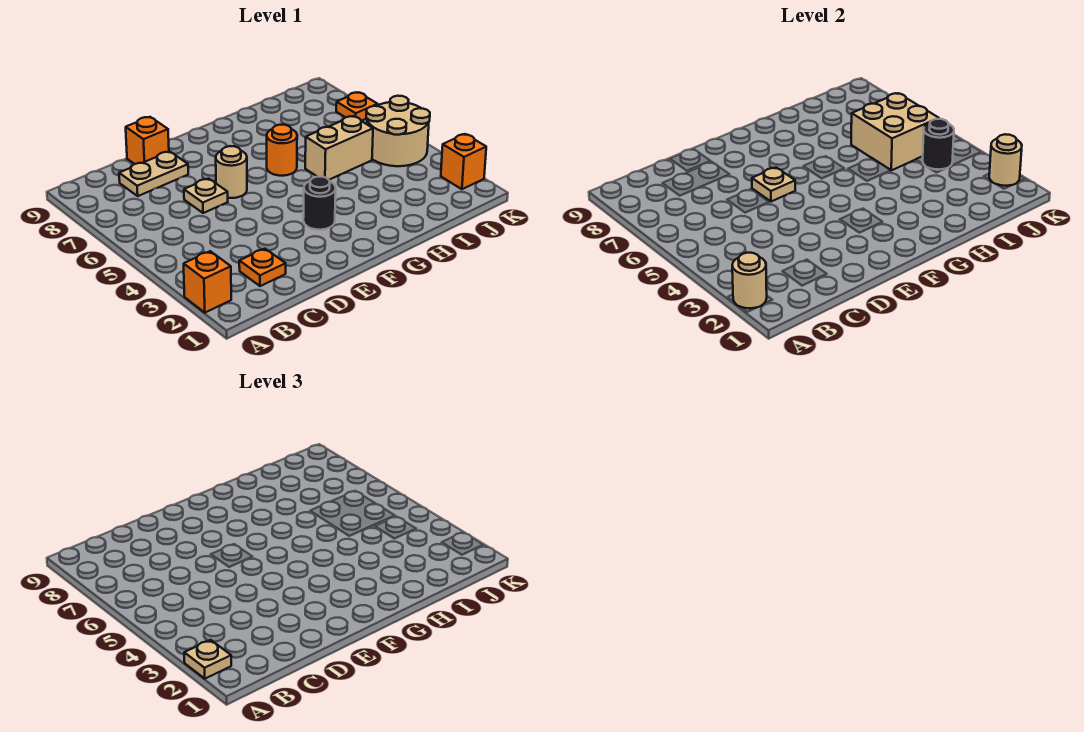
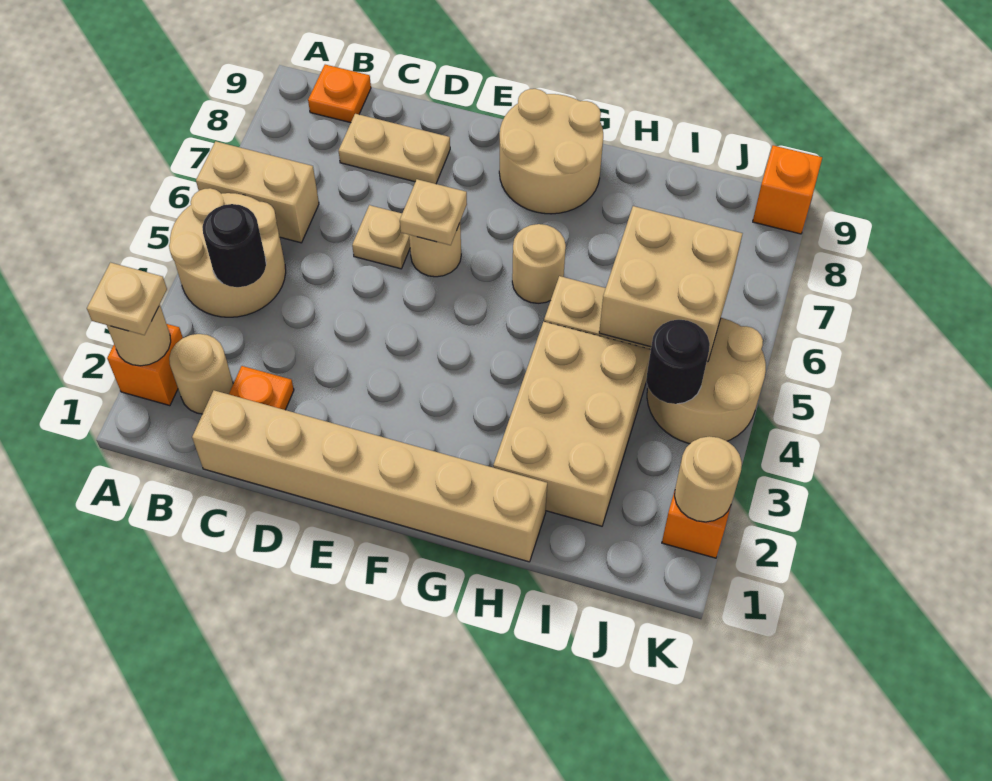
none -> tan 2x2 round brick [169,188,286,317]
none -> tan 1x2 brick [196,141,319,243]
none -> tan 1x1 round brick [169,334,233,414]
none -> tan 1x6 brick [192,390,547,562]
orange 1x1 brick [126,117,169,164] -> orange 1x1 brick moved to [753,145,822,234]
black 1x1 round brick [303,177,336,230] -> black 1x1 round brick moved to [202,204,266,287]
none -> tan 2x2 round brick [499,89,603,214]
orange 1x1 round brick [267,125,297,176] -> tan 1x1 round brick [512,224,566,303]
none -> tan 2x3 brick [493,322,651,526]
orange 1x1 plate [336,92,378,121] -> orange 1x1 plate moved to [308,65,371,123]

